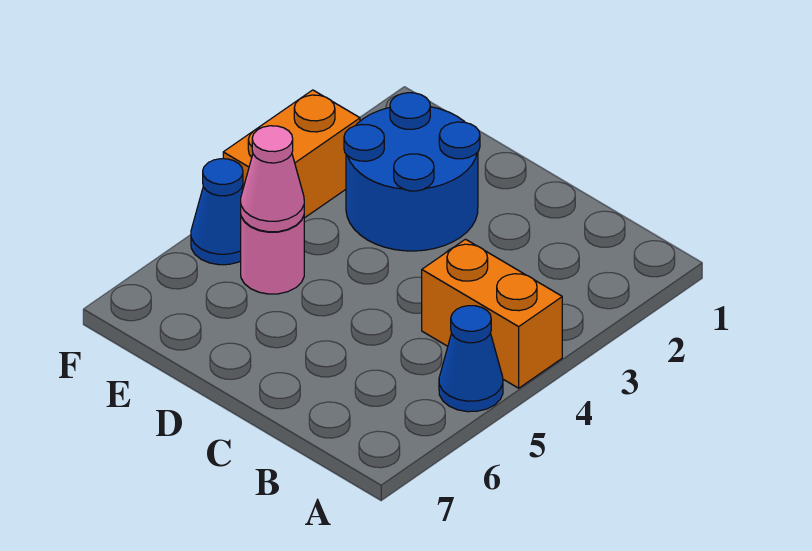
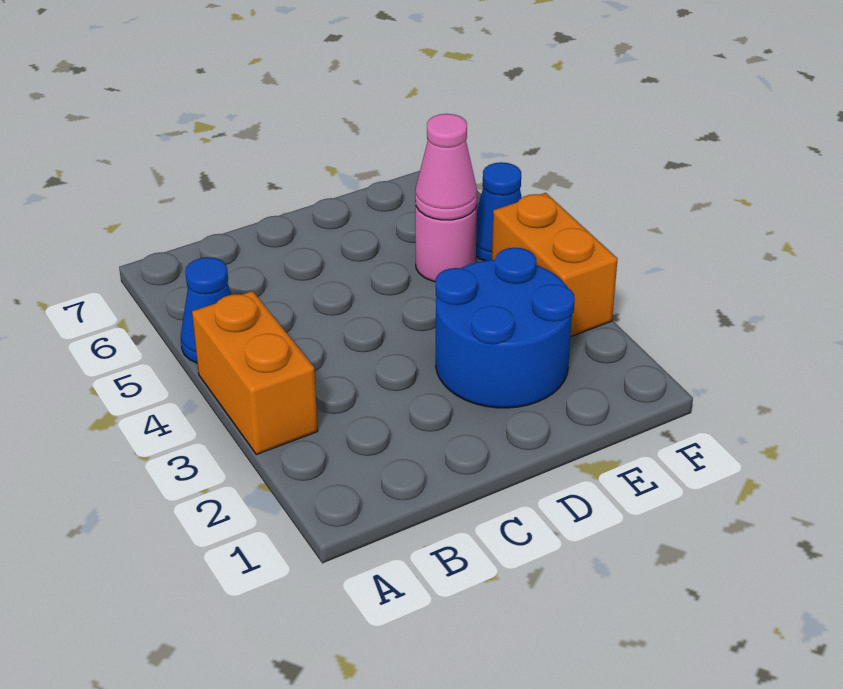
orange 1x2 brick [422,239,562,388] -> orange 1x2 brick turned to [192,291,318,455]

